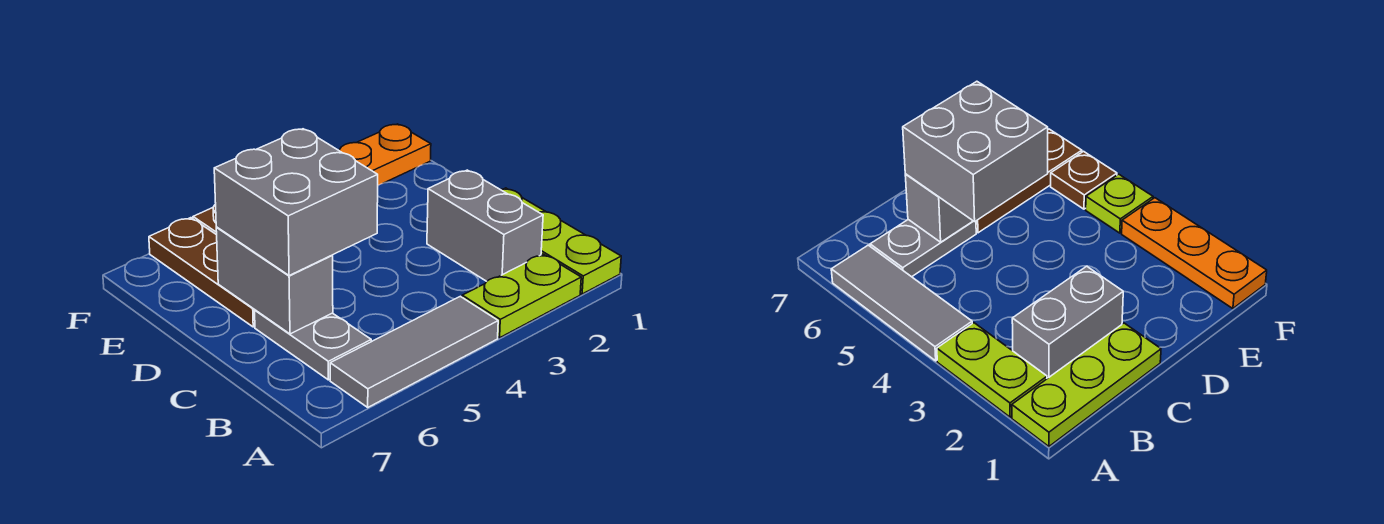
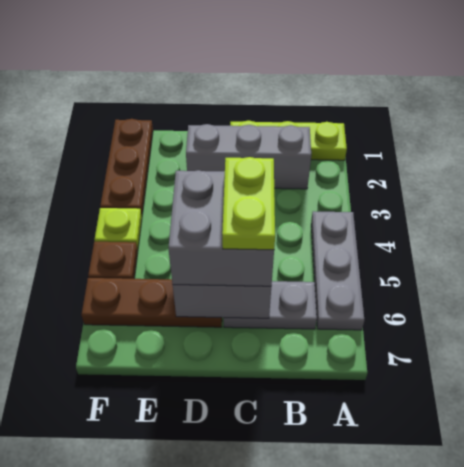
lime 1x2 plate [462,254,581,338] -> lime 1x2 plate moved to [222,157,275,250]
grey 1x3 tile [330,296,498,407] -> grey 1x3 plate [311,211,364,330]
grey 1x2 brick [427,170,543,281] -> grey 1x3 brick [186,124,311,189]
orange 1x3 plate [339,124,431,185] -> brown 1x3 plate [100,119,153,216]

